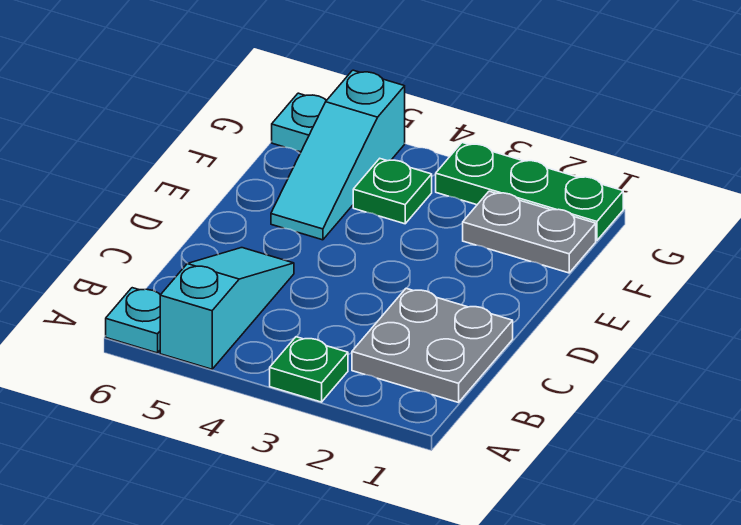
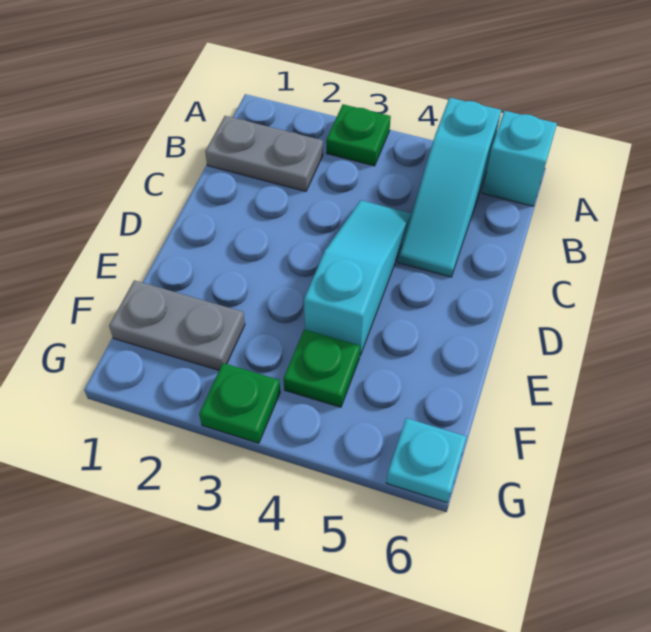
cyan 1x1 plate [106,288,160,353] -> cyan 1x1 brick [482,111,557,206]
grey 2x2 plate [352,288,513,403] -> grey 1x2 plate [205,116,323,191]
cyan 1x3 slope [271,70,405,240] -> cyan 1x3 slope moved to [304,200,411,355]
green 1x3 plate [436,143,623,241] -> green 1x1 plate [199,363,280,443]

